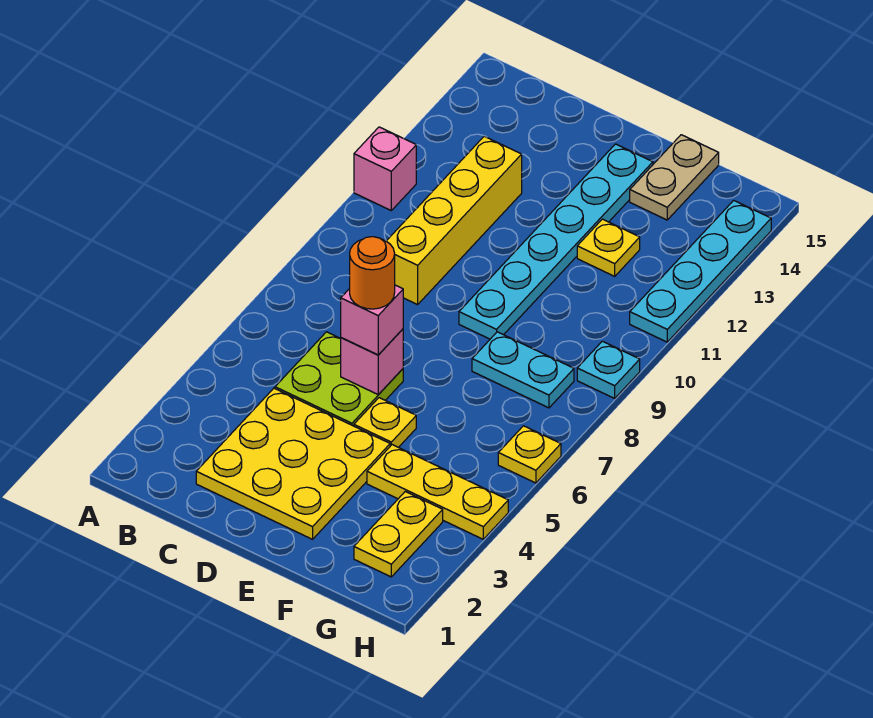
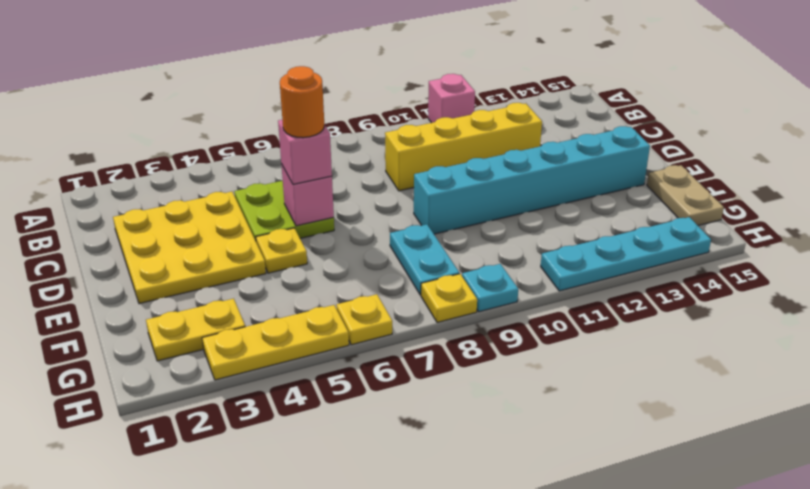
cyan 1x6 plate [459,144,653,339] -> cyan 1x6 brick [414,126,650,234]
yellow 1x3 plate [367,445,508,539] -> yellow 1x3 plate turned to [202,305,349,380]
yellow 1x1 plate [577,219,640,276] -> yellow 1x1 plate moved to [421,274,477,323]
tan 1x2 plate [630,135,719,220] -> tan 1x2 plate turned to [647,165,724,226]

